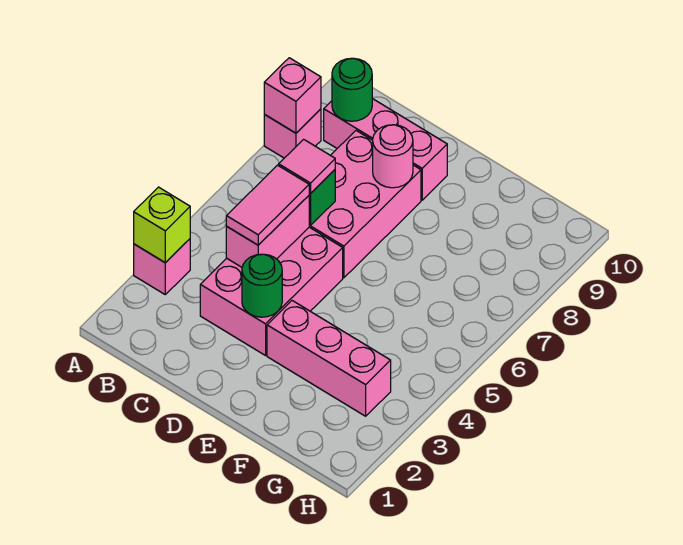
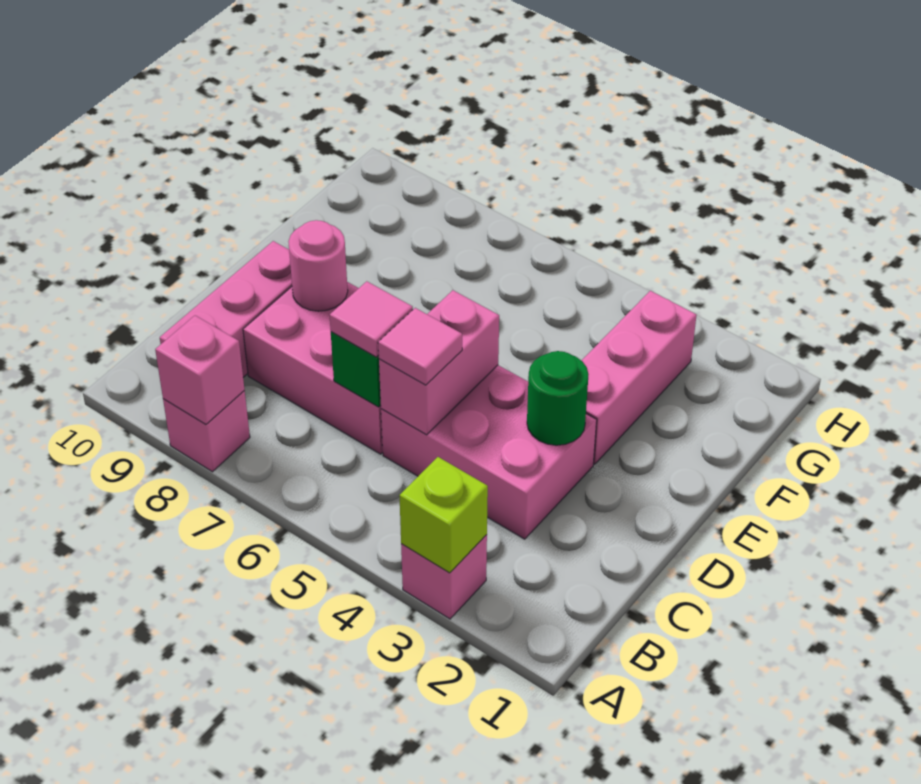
green 1x1 round brick [332,58,372,121] -> none
pink 1x2 brick [226,196,309,267] -> pink 1x2 brick turned to [379,290,499,435]
pink 1x2 tile [226,165,309,245] -> pink 1x1 tile [378,308,462,385]

